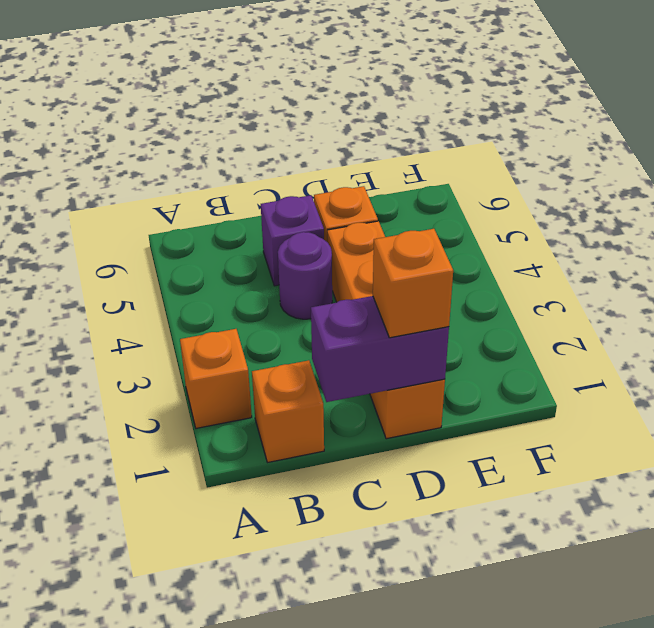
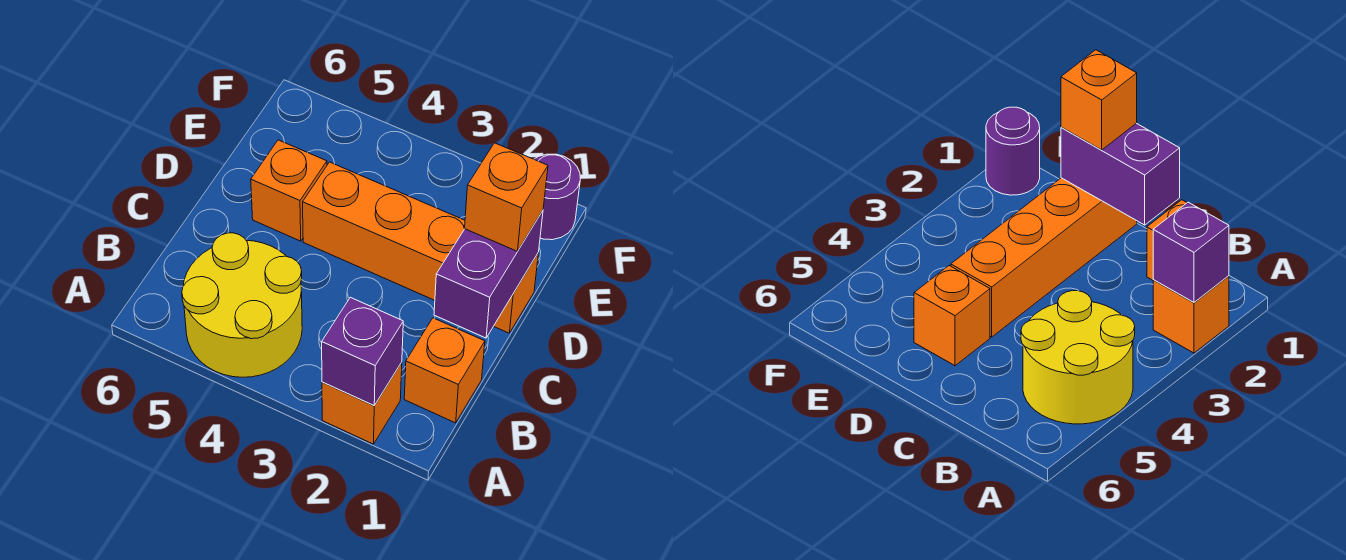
none -> yellow 2x2 round brick [182,233,302,377]
purple 1x1 round brick [278,232,332,319] -> purple 1x1 round brick moved to [534,154,580,240]
purple 1x1 brick [261,195,324,286] -> purple 1x1 brick moved to [322,297,403,406]

